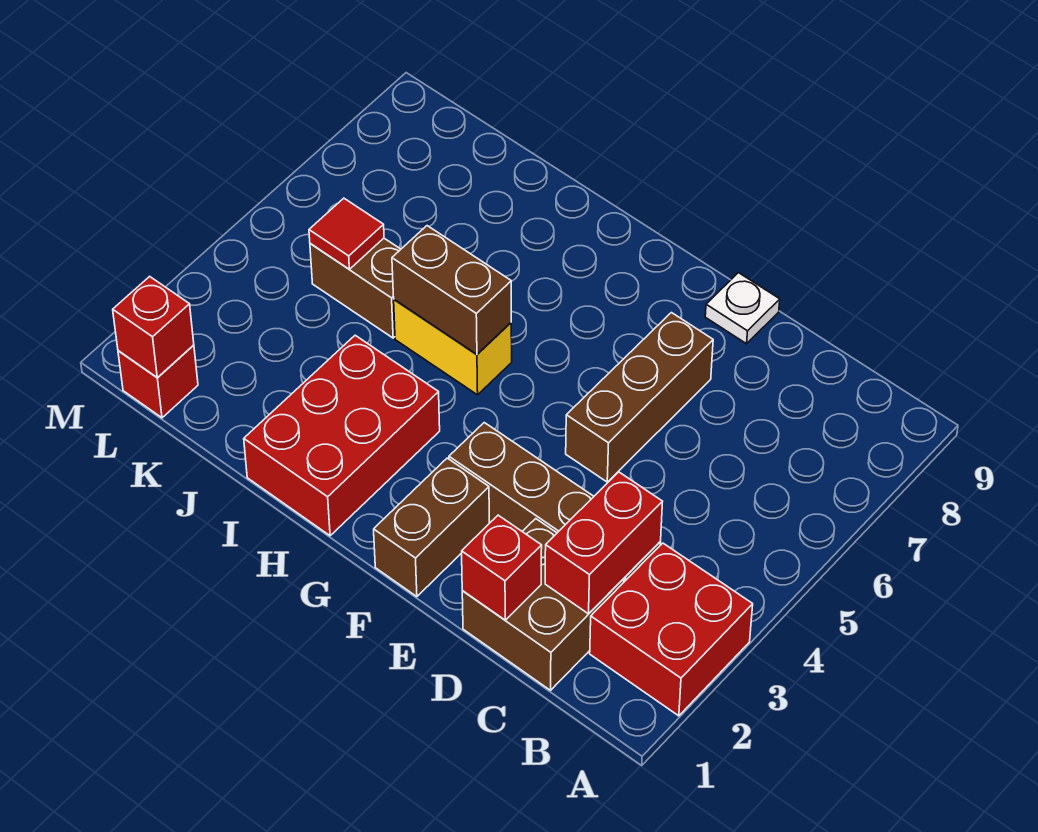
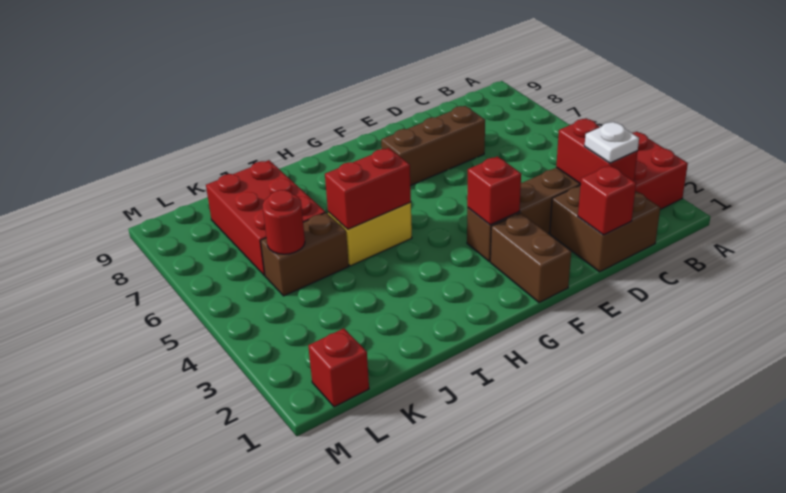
brown 1x3 brick [566,313,713,482] -> brown 1x3 brick turned to [381,106,485,186]
white 1x1 plate [705,273,780,344] -> white 1x1 plate moved to [585,122,639,163]
red 2x3 brick [244,335,440,536] -> red 2x3 brick moved to [206,160,325,275]
brown 1x2 brick [392,226,511,354] -> red 1x2 brick [325,148,411,229]
red 1x1 tile [309,198,384,269] -> red 1x1 round brick [262,190,305,254]
red 1x1 brick [113,276,194,377] -> red 1x1 brick moved to [467,156,521,225]

